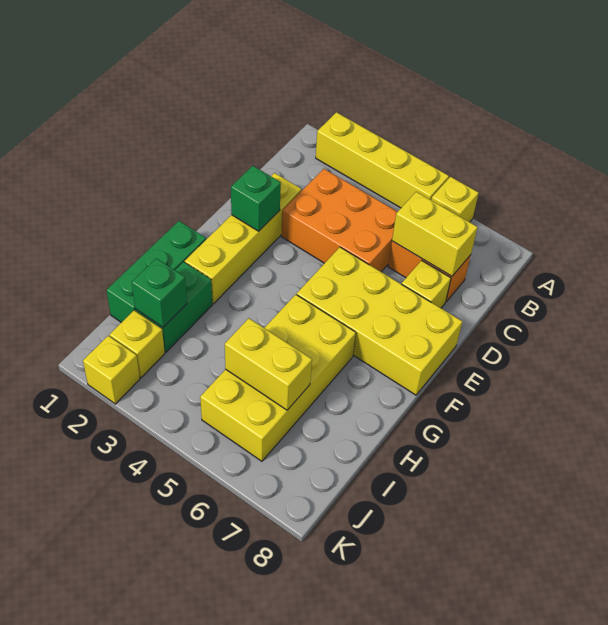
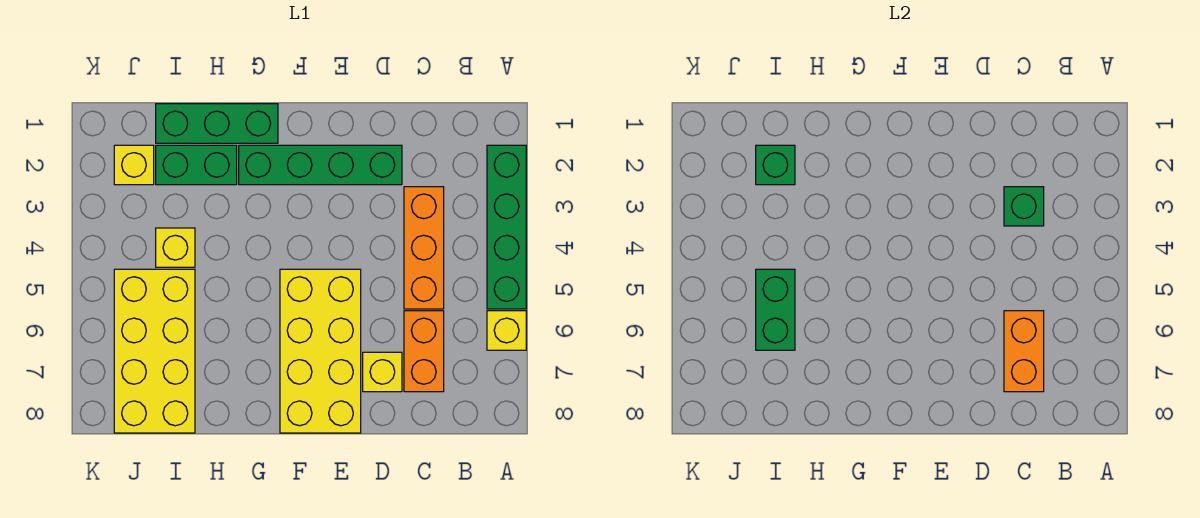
yellow 1x4 brick [316,112,449,208] -> green 1x4 brick [487,145,526,309]
orange 2x3 brick [281,169,397,272] -> orange 1x3 brick [404,187,444,309]
yellow 1x2 brick [392,192,478,276] -> orange 1x2 brick [1004,311,1044,392]
yellow 1x4 brick [185,173,301,304] -> green 1x4 brick [239,145,402,185]
green 1x1 brick [231,166,281,231] -> green 1x1 brick moved to [1004,187,1044,226]
yellow 2x4 brick [200,294,356,461] -> yellow 2x4 brick turned to [114,269,195,433]
yellow 1x2 brick [225,318,312,410] -> green 1x2 brick [756,269,795,350]
yellow 1x1 brick [83,336,140,404] -> yellow 1x1 brick moved to [156,228,195,267]

